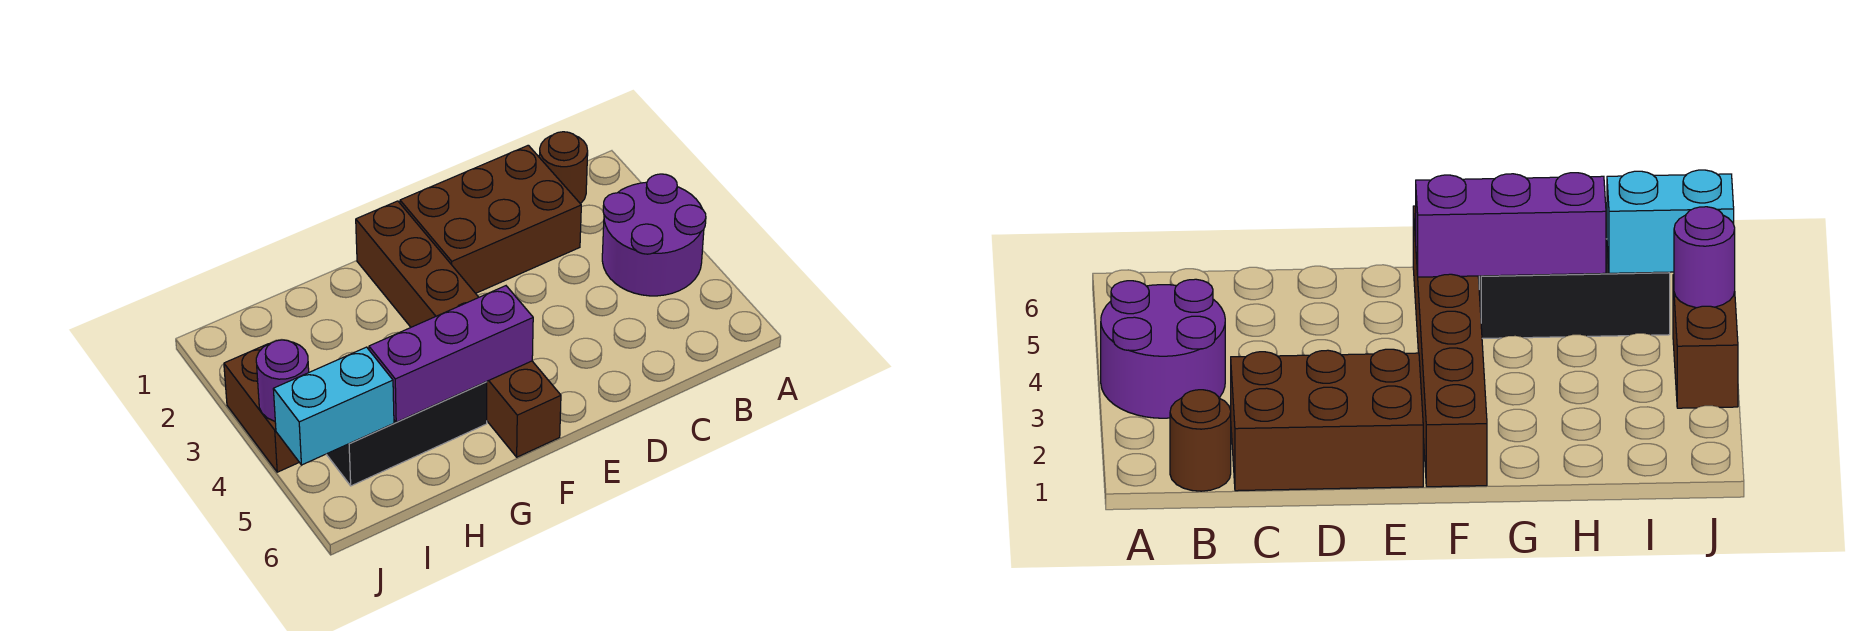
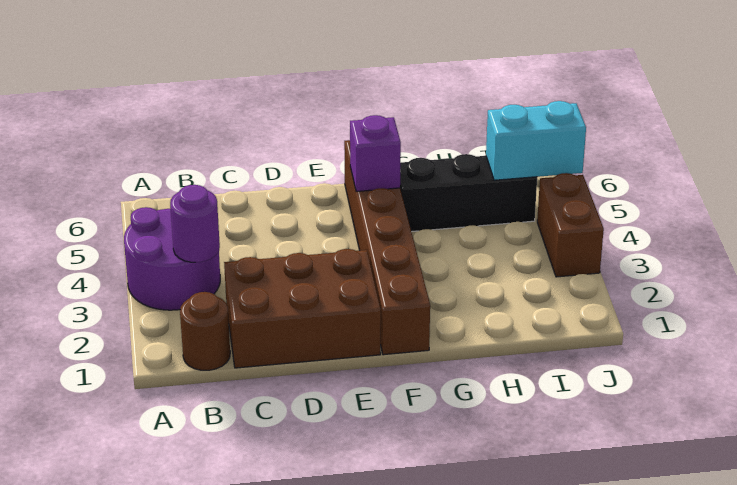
purple 1x3 brick [369,286,533,422] -> purple 1x1 brick [350,115,401,191]
purple 1x1 round brick [256,340,309,421] -> purple 1x1 round brick moved to [170,185,220,262]

